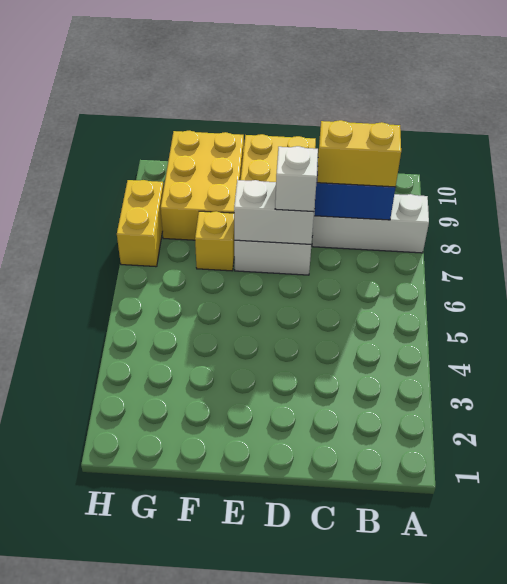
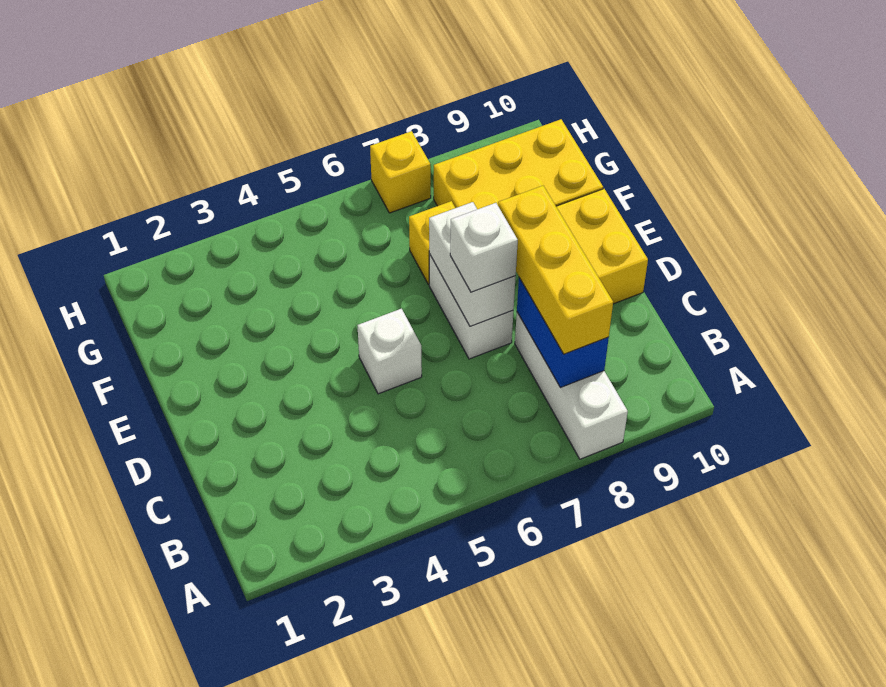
yellow 1x2 brick [317,120,401,187] -> yellow 1x3 brick [498,186,613,354]
none -> white 1x1 brick [358,309,422,394]
yellow 1x2 brick [117,180,164,267] -> yellow 1x1 brick [370,131,431,213]

